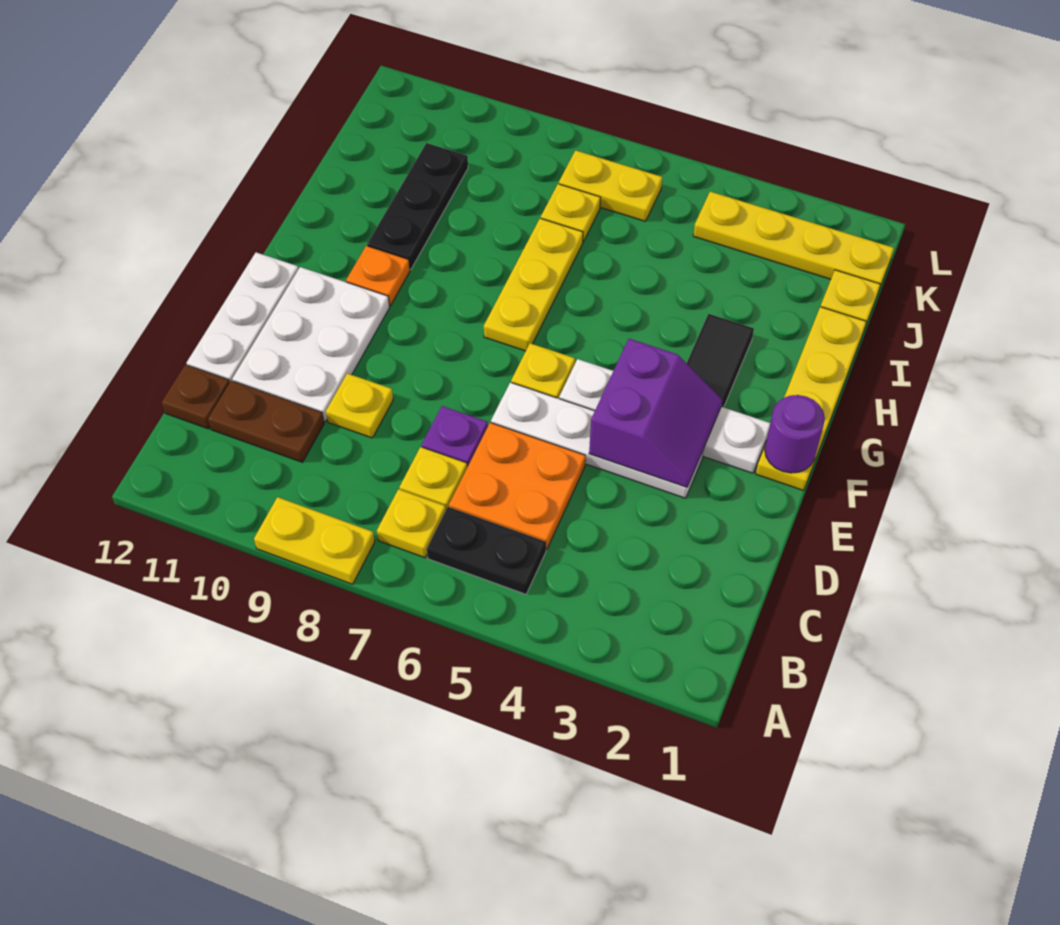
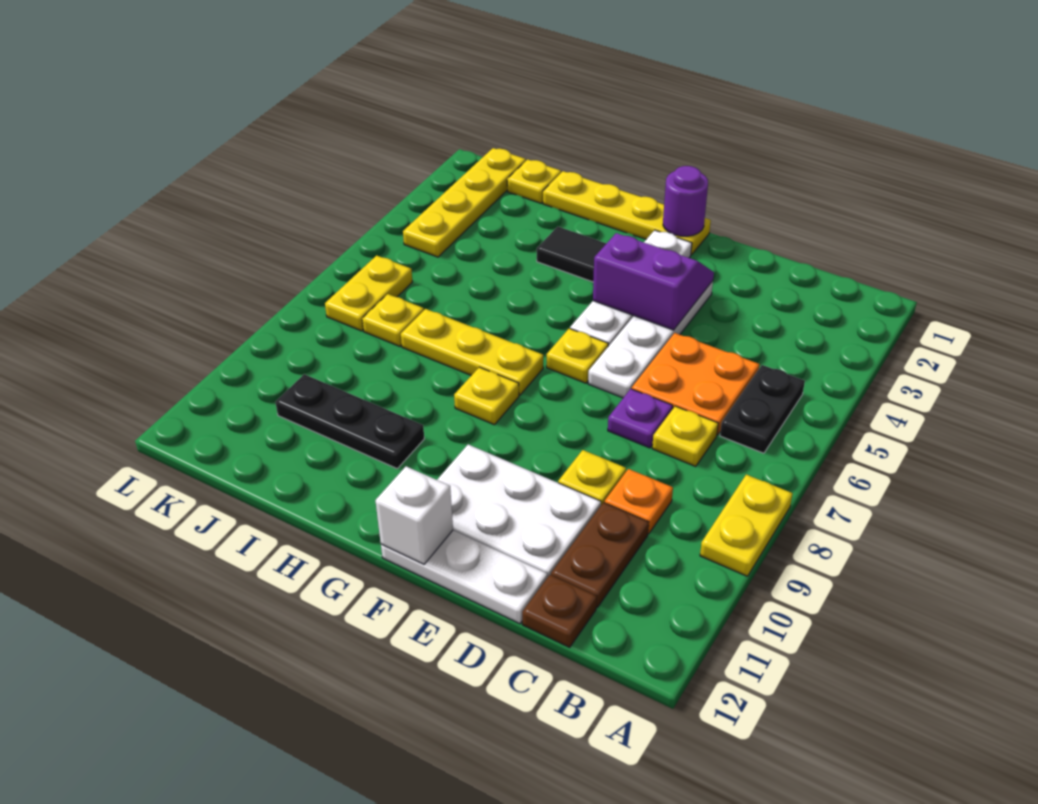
yellow 1x1 plate [377,489,446,558] -> yellow 1x1 plate moved to [454,367,519,425]
none -> white 1x1 brick [375,466,453,564]
orange 1x1 plate [346,246,410,306] -> orange 1x1 plate moved to [605,469,673,534]

